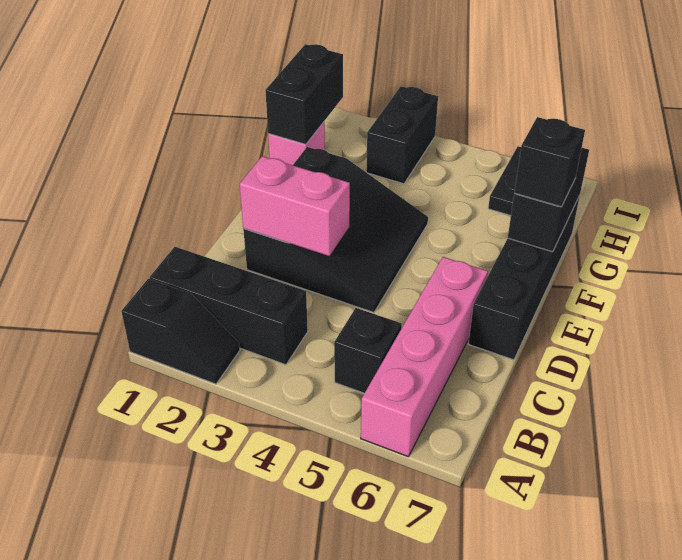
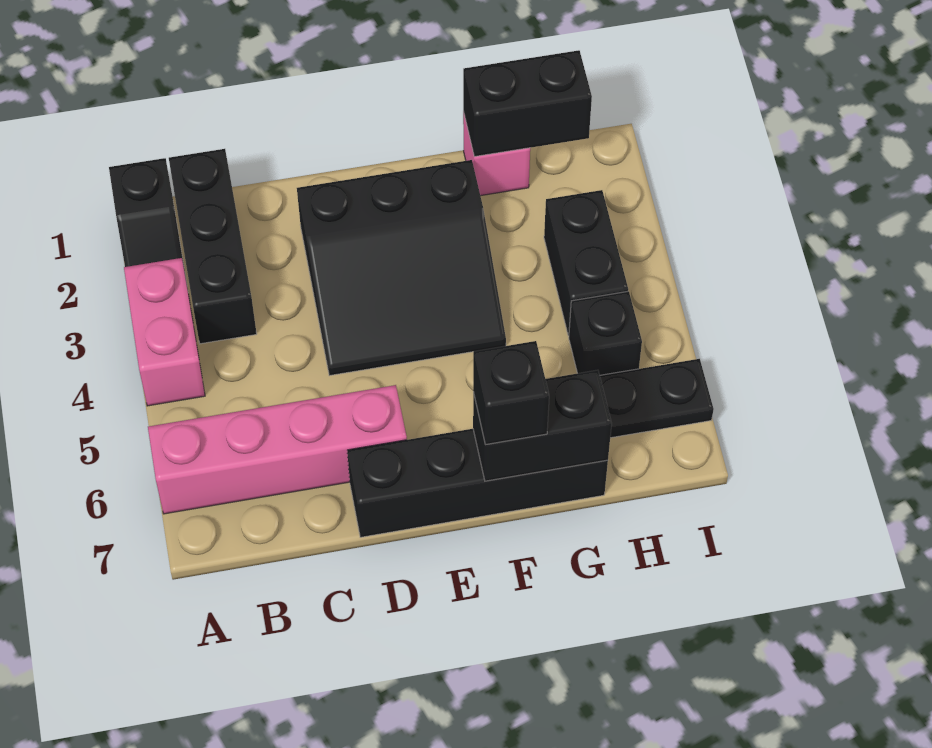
black 1x1 brick [334,308,402,393] -> black 1x1 brick moved to [569,291,642,375]
pink 1x2 brick [239,156,350,256] -> pink 1x2 brick moved to [124,258,205,406]
black 1x2 brick [366,86,438,184] -> black 1x2 brick turned to [544,190,628,336]

